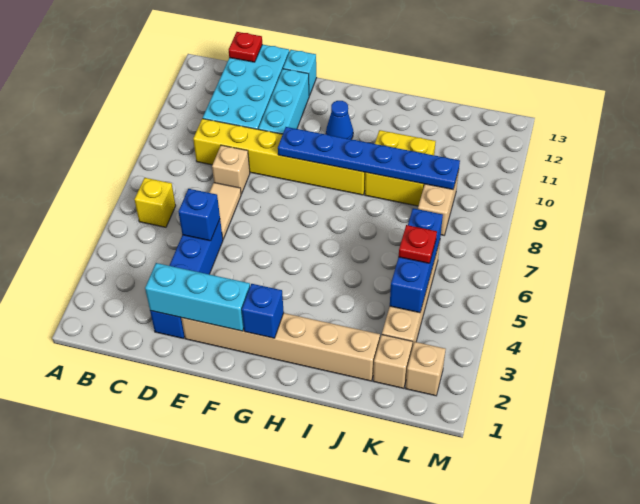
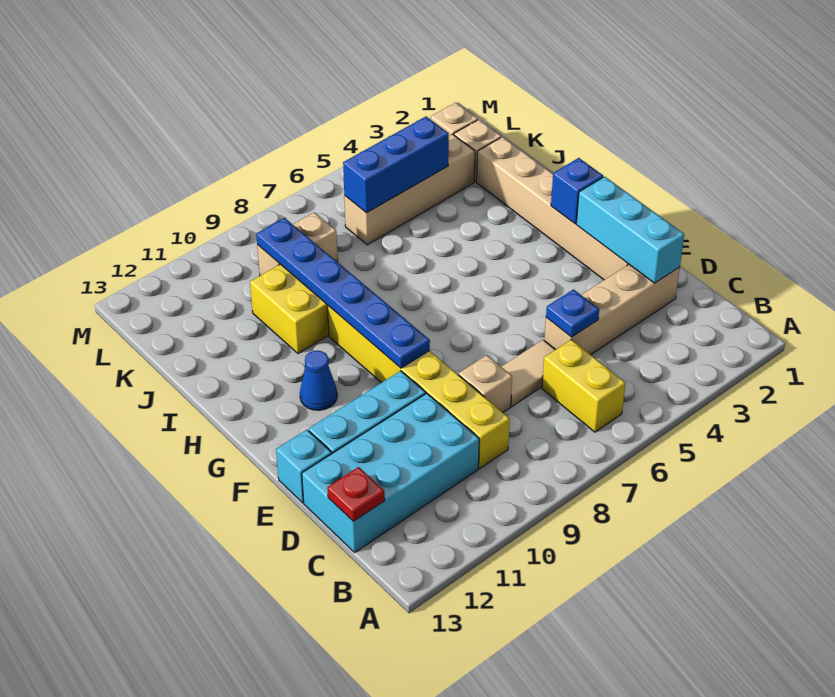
yellow 1x1 brick [134,178,176,227] -> yellow 1x2 brick [542,340,625,432]
blue 1x4 brick [150,220,223,339] -> tan 1x4 brick [544,265,680,355]
blue 1x1 brick [179,189,220,241] -> blue 1x1 plate [546,289,599,337]
red 1x1 plate [399,225,437,263] -> none

